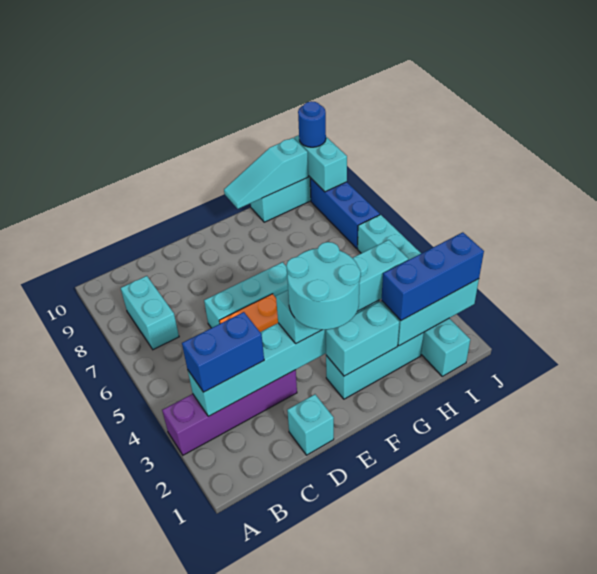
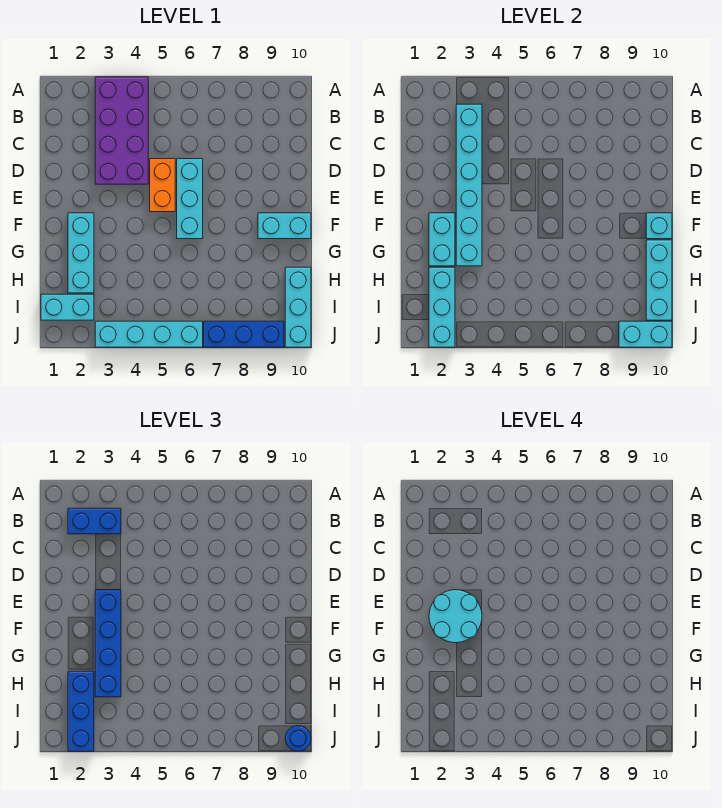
purple 1x4 brick [162,370,297,455] -> purple 2x4 brick [95,77,148,184]
blue 1x2 brick [182,312,264,392] -> blue 1x2 brick turned to [68,508,121,534]
cyan 1x2 brick [121,276,179,350] -> cyan 1x2 brick moved to [258,213,311,239]
cyan 1x1 brick [287,394,334,455] -> cyan 1x1 brick moved to [646,213,672,239]
cyan 1x4 brick [276,240,408,344] -> blue 1x4 brick [95,590,121,697]
cyan 1x3 slope [224,138,308,209] -> cyan 1x3 brick [646,240,672,320]

